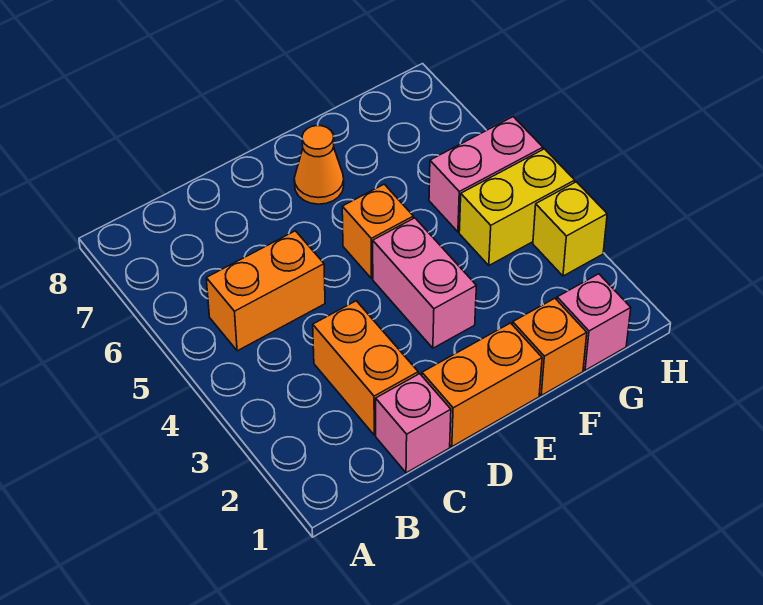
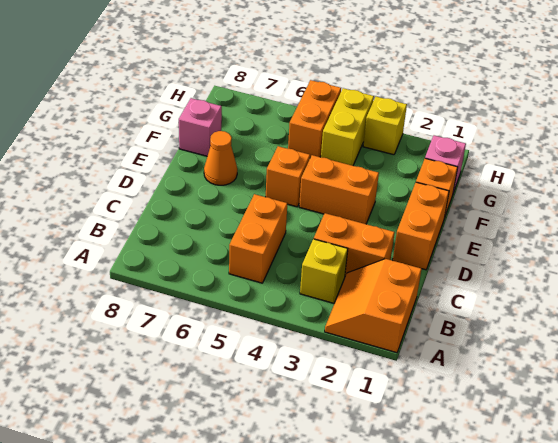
none -> orange 2x2 slope [325,259,421,353]
none -> yellow 1x1 brick [300,239,348,303]
pink 1x1 brick [376,374,451,473] -> pink 1x1 brick moved to [179,98,222,156]
pink 1x2 brick [373,218,476,348] -> orange 1x2 brick [299,155,379,224]
pink 1x2 brick [429,117,543,232] -> orange 1x2 brick [288,80,341,158]

